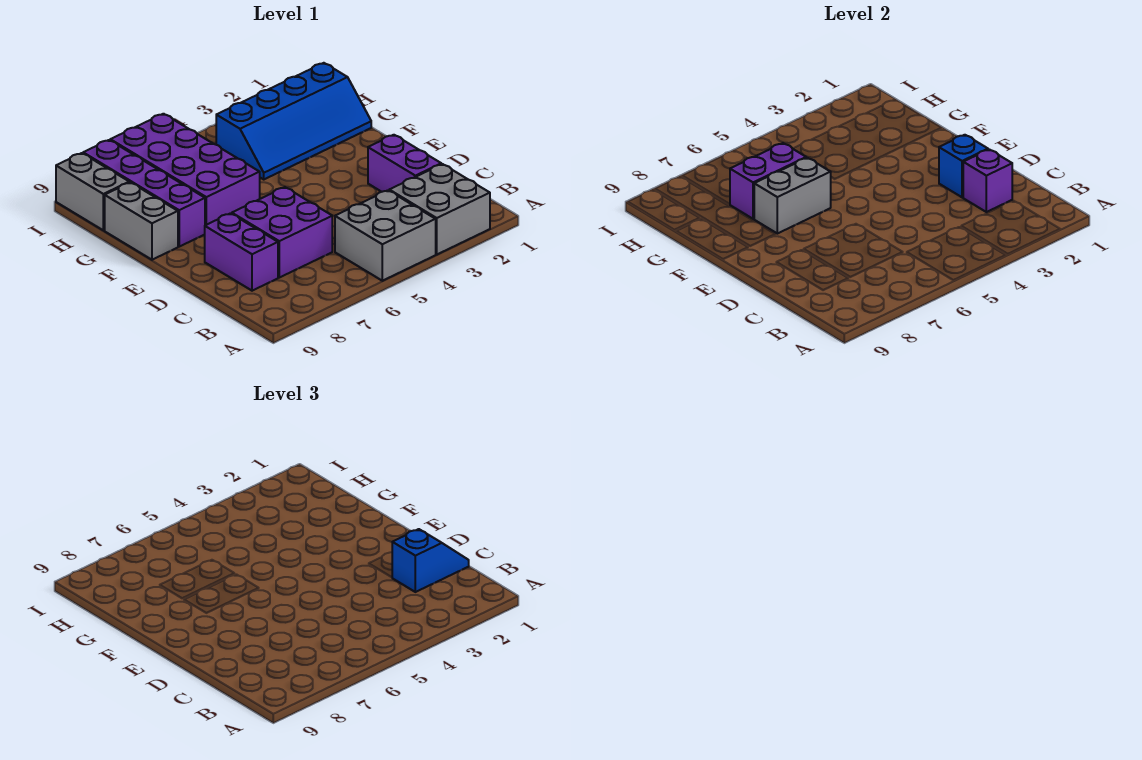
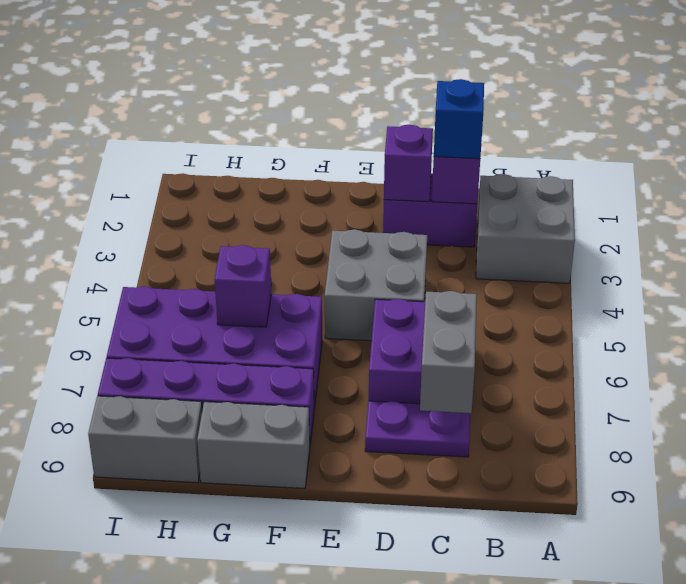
grey 2x2 brick [335,190,436,281] -> grey 2x2 brick moved to [325,229,427,341]
purple 1x2 brick [205,213,278,291] -> purple 1x2 plate [365,401,470,457]
blue 1x1 brick [939,135,988,197] -> purple 1x1 brick [384,125,433,202]
grey 1x2 brick [754,158,831,234] -> grey 1x2 brick moved to [420,291,477,413]
blue 2x4 slope [216,63,371,179] -> none
purple 1x2 brick [730,143,806,219] -> purple 1x1 brick [215,245,271,327]

